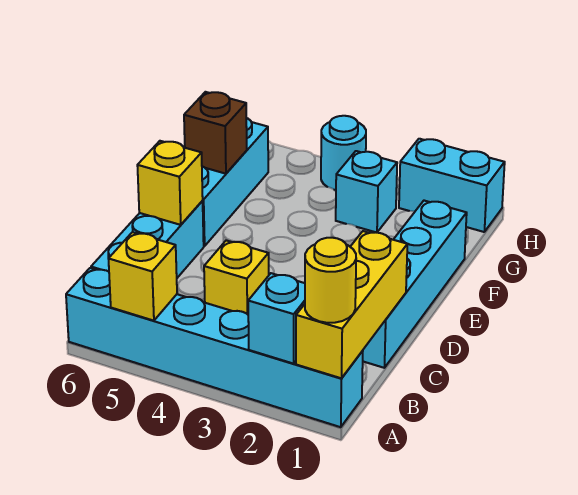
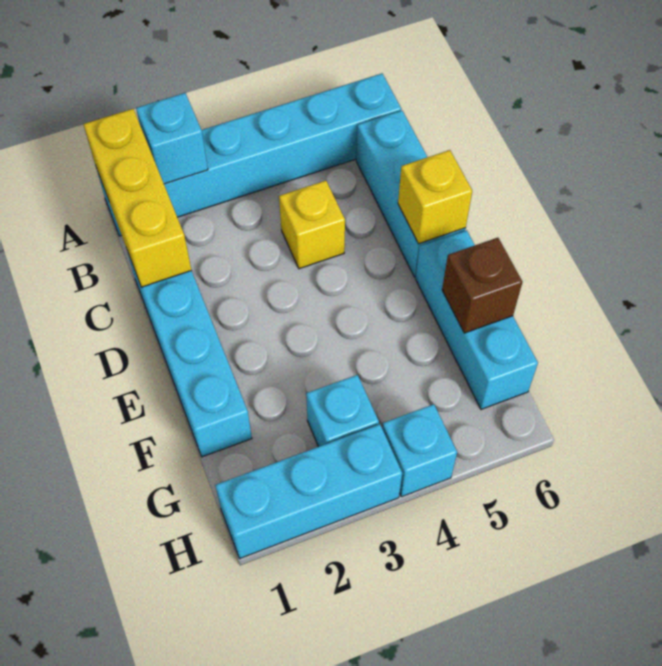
yellow 1x1 round brick [305,238,356,323] -> none
yellow 1x1 brick [108,232,177,321] -> none
cyan 1x2 brick [399,139,505,232] -> cyan 1x3 brick [215,424,402,558]
cyan 1x1 round brick [321,116,366,190] -> cyan 1x1 brick [382,404,457,497]

